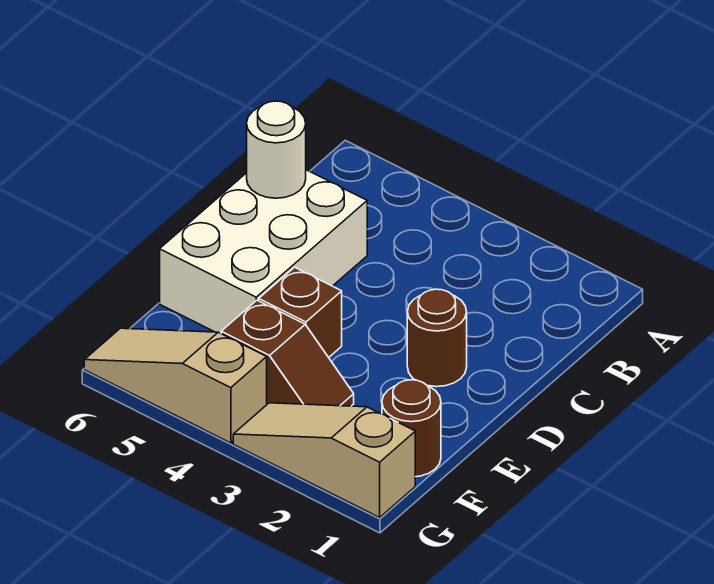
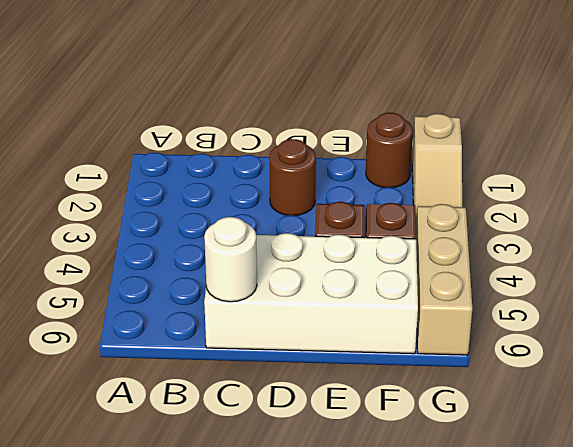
white 2x3 brick [160,170,367,333] -> white 2x4 brick [204,233,418,354]
tan 1x3 slope [84,328,267,443] -> tan 1x3 brick [416,204,472,355]

